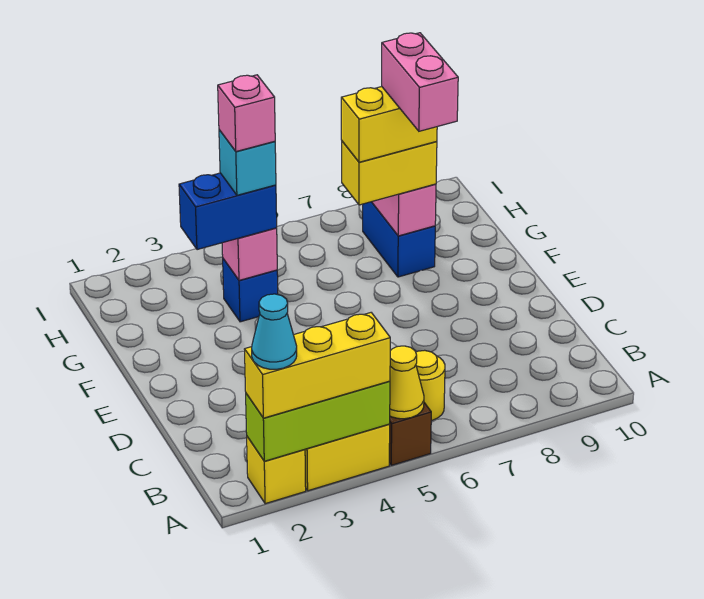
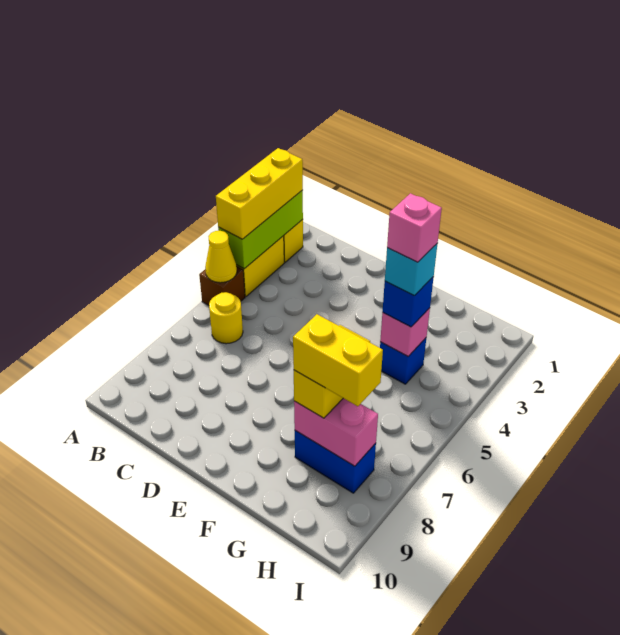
cyan 1x1 cone [252,294,297,369] -> none
pink 1x2 brick [382,33,458,131] -> none
blue 1x2 brick [179,173,277,250] -> blue 1x1 brick [383,277,434,327]
yellow 1x2 brick [341,87,437,162] -> yellow 1x2 brick turned to [293,314,383,406]

